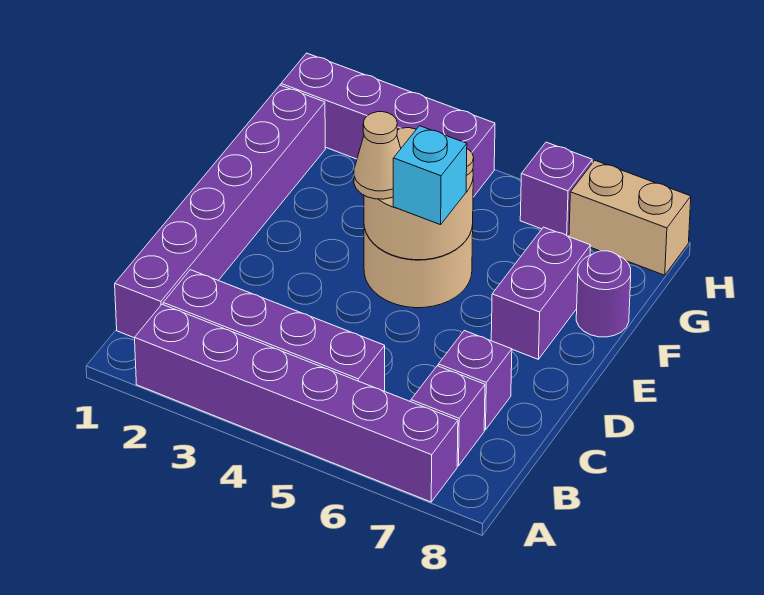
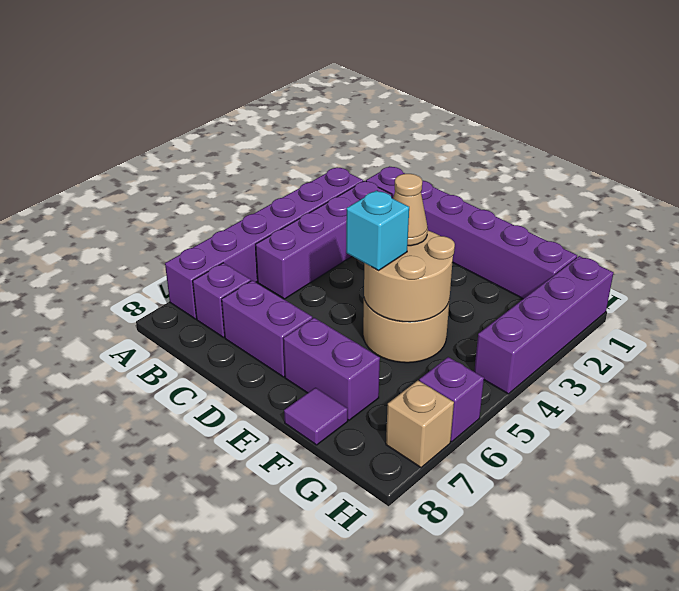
purple 1x1 brick [438,331,512,430] -> purple 1x2 brick [222,280,312,377]
purple 1x1 round brick [576,251,631,337] -> purple 1x1 tile [284,388,348,445]
tan 1x2 brick [569,161,691,275] -> tan 1x1 brick [386,380,454,468]

